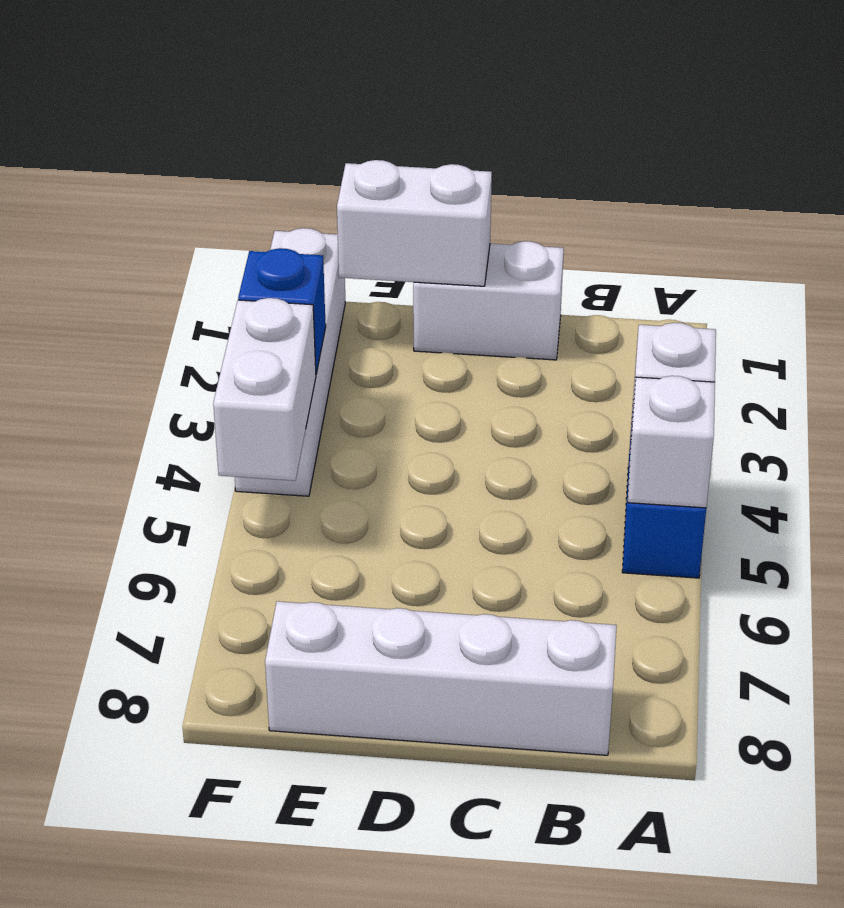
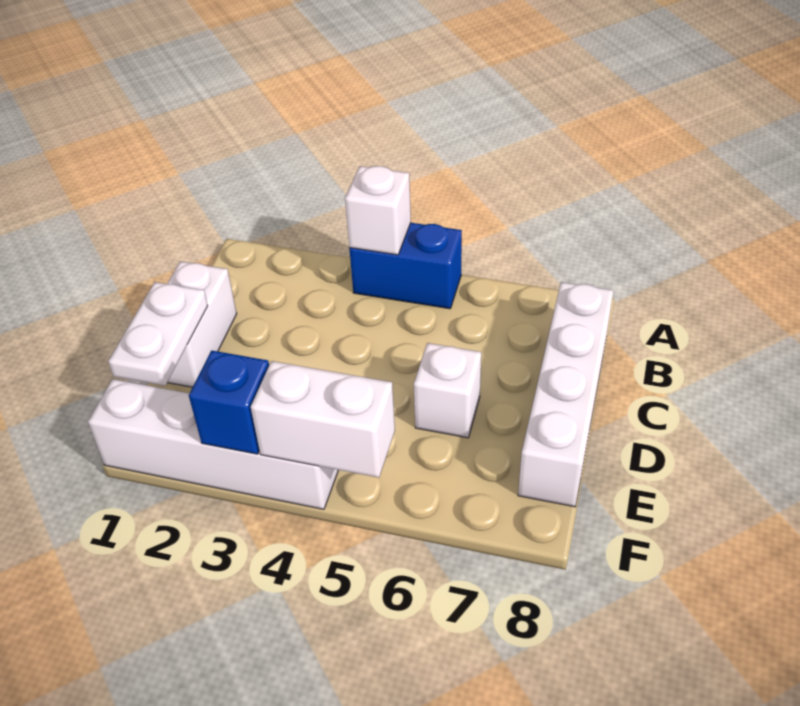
white 1x1 brick [628,376,715,508] -> white 1x1 brick moved to [414,343,481,438]
white 1x2 brick [337,160,492,286] -> white 1x2 plate [108,282,208,386]

